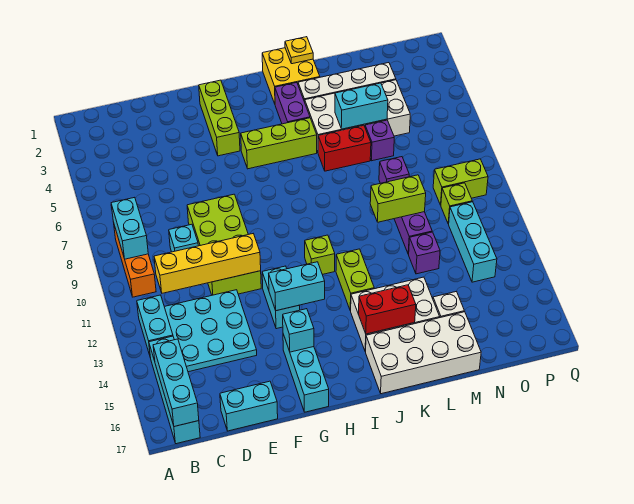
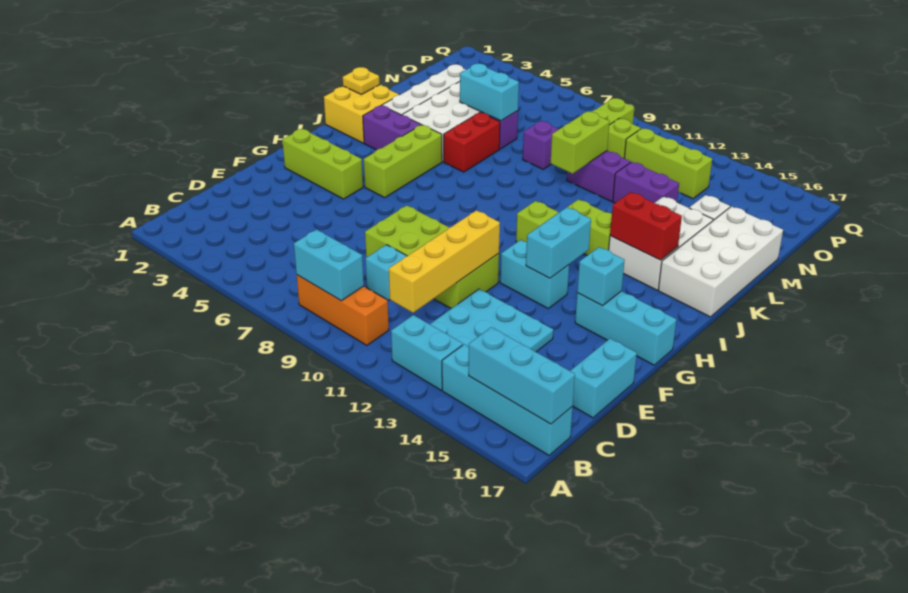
red 1x2 brick [359,285,416,334] -> red 1x2 brick turned to [610,192,682,260]
cyan 1x2 brick [335,83,388,129] -> cyan 1x2 brick turned to [460,64,519,121]
purple 1x1 brick [409,232,440,274] -> purple 1x2 brick [613,162,679,203]
cyan 1x3 brick [449,202,497,282] -> lime 1x3 brick [624,128,712,199]

